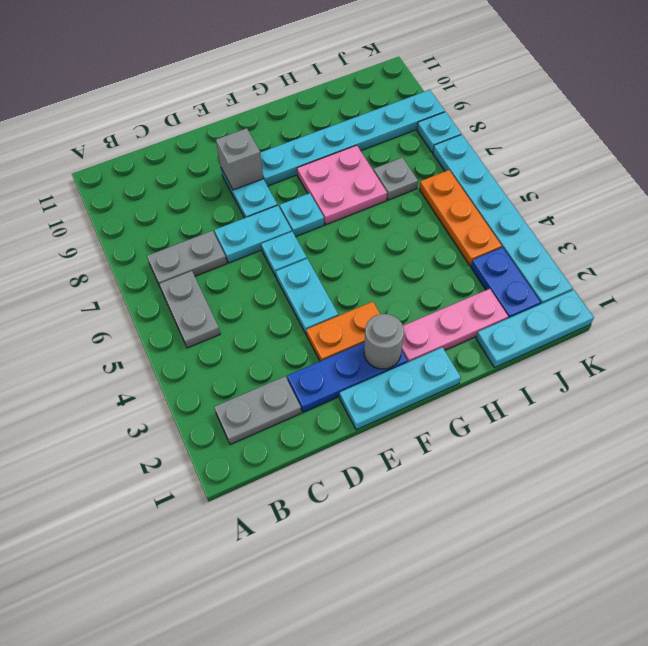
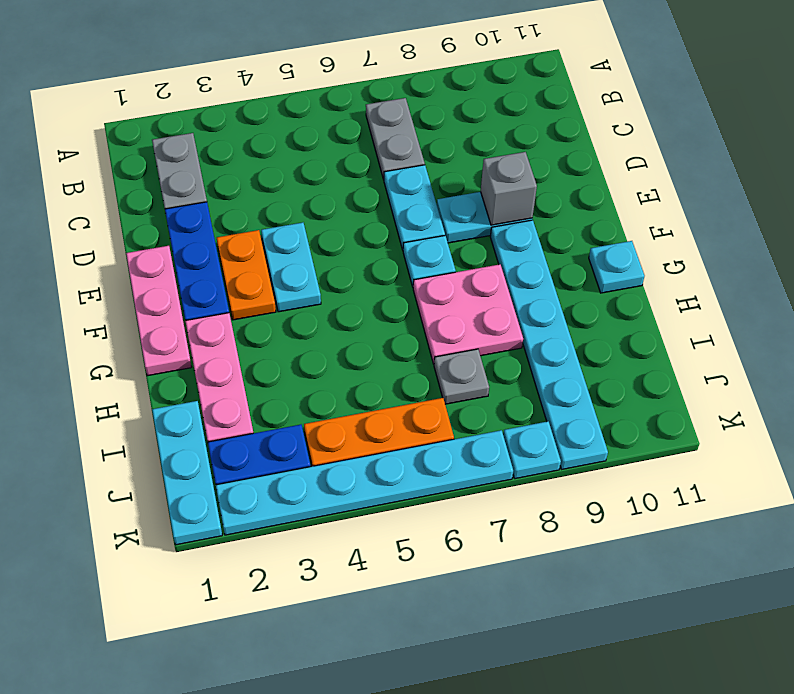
grey 1x2 plate [159,271,220,348] -> none
cyan 1x3 plate [340,347,461,430] -> pink 1x3 plate [126,246,191,376]
cyan 1x2 plate [276,259,338,335] -> cyan 1x2 plate turned to [261,223,321,312]
cyan 1x1 plate [261,232,307,276] -> cyan 1x1 plate moved to [589,241,645,293]
grey 1x1 round brick [364,314,404,369] -> none

